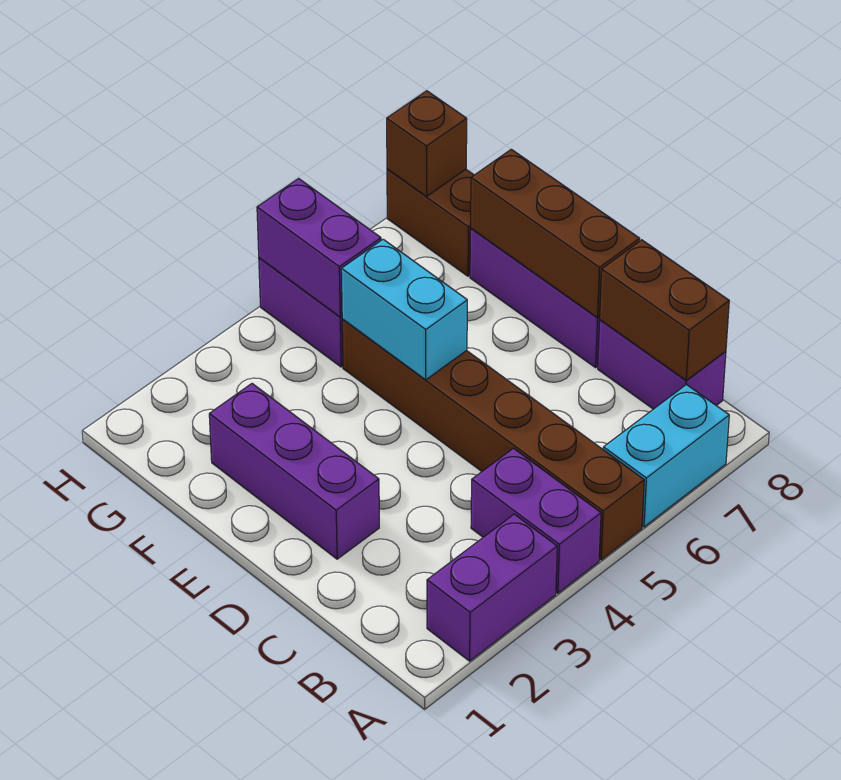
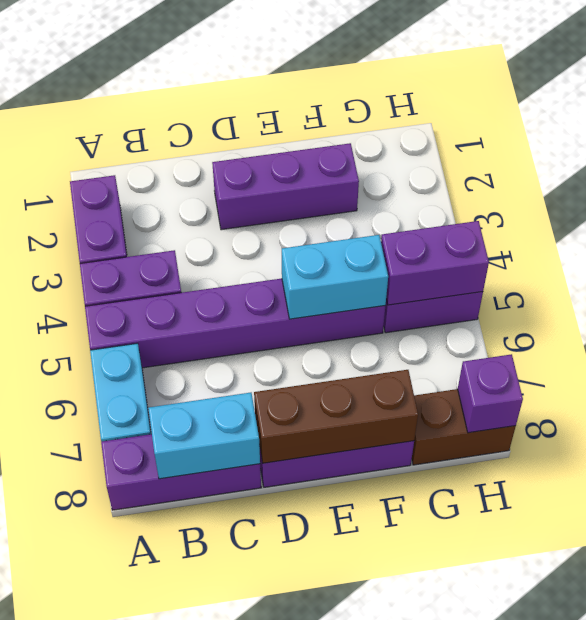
brown 1x6 brick [342,319,644,560] -> purple 1x6 brick [85,279,385,368]
purple 1x2 brick [598,320,726,409] -> purple 1x3 brick [101,434,261,510]
brown 1x2 brick [600,240,729,380] -> cyan 1x2 brick [148,393,260,479]
brown 1x1 brick [387,91,467,197] -> purple 1x1 brick [458,354,523,433]

